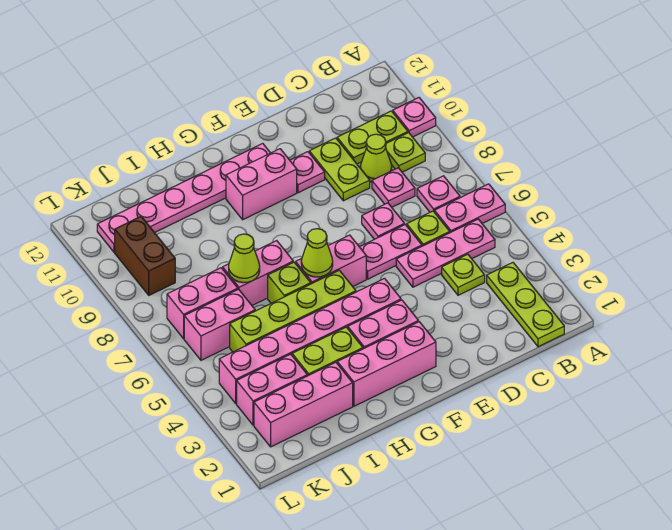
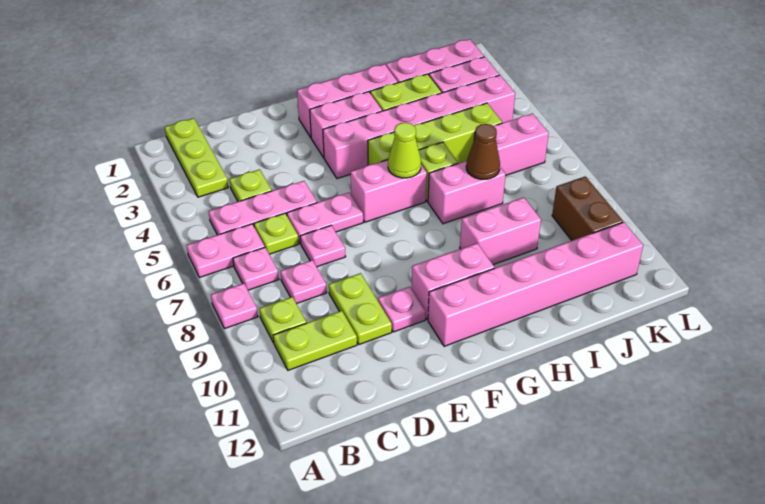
pink 1x1 plate [393,98,436,137] -> pink 1x1 plate moved to [211,283,258,329]
lime 1x1 cone [360,134,392,182] -> none
pink 1x6 plate [97,143,270,252] -> pink 1x6 brick [428,222,643,346]
lime 1x1 cone [229,234,260,283] -> brown 1x1 cone [466,124,500,179]
pink 1x2 brick [167,268,238,339] -> pink 1x2 brick moved to [460,197,541,265]

